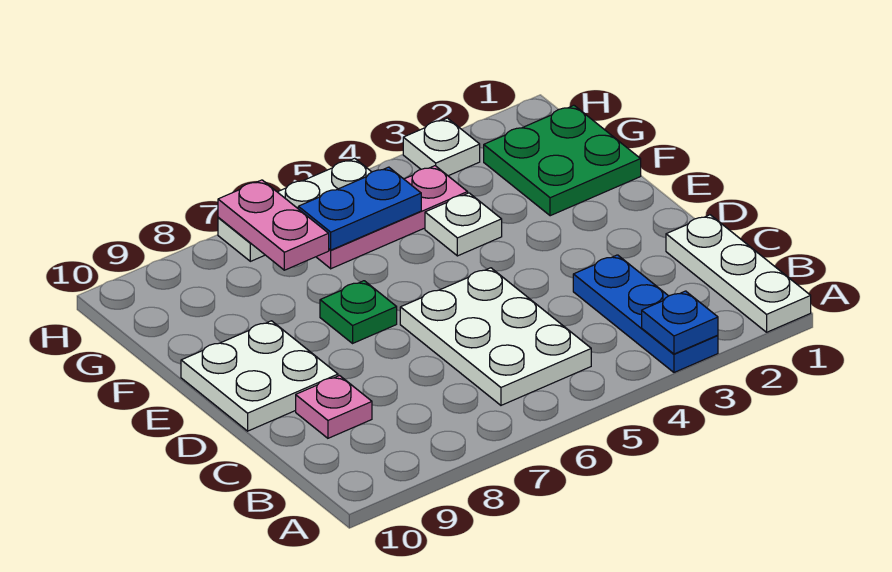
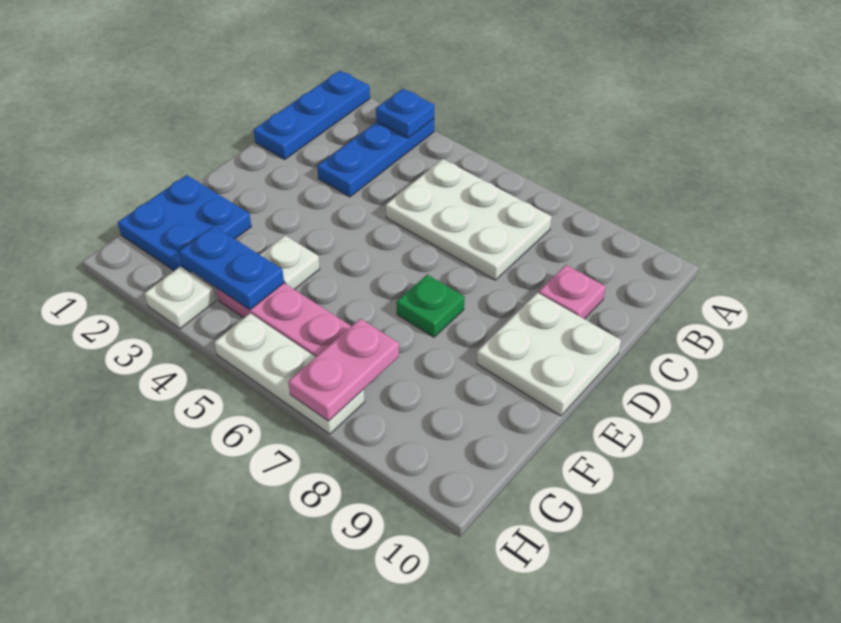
white 1x3 plate [666,215,811,332] -> blue 1x3 plate [253,71,370,159]
white 2x3 plate [400,268,591,405] -> white 2x3 plate turned to [386,159,552,280]
green 2x2 plate [484,105,641,216] -> blue 2x2 plate [118,175,251,273]
blue 1x2 plate [298,167,421,250] -> blue 1x2 plate moved to [179,226,284,310]

